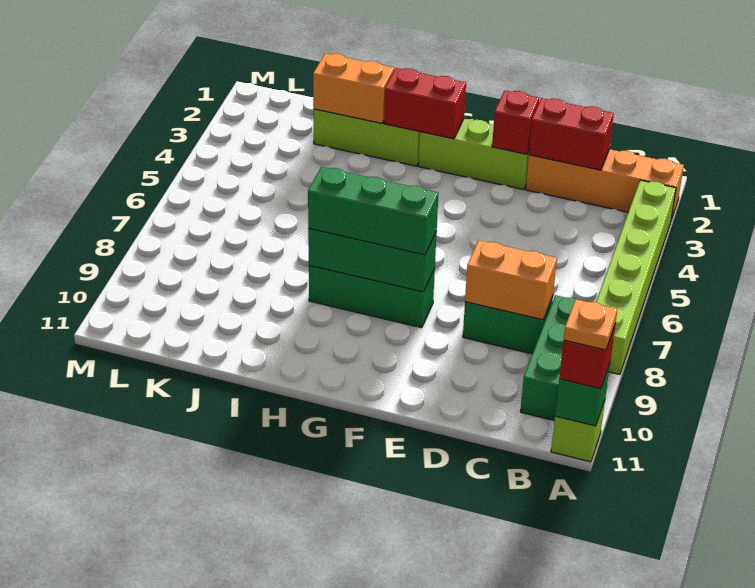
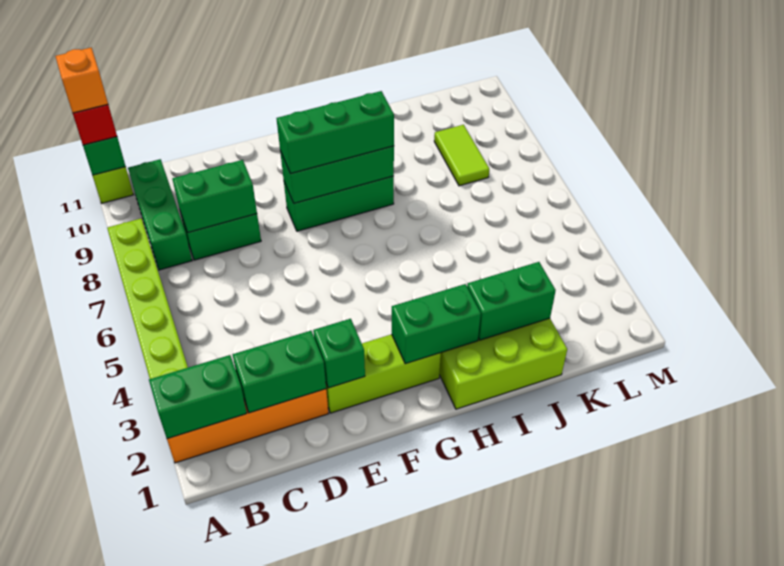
none -> green 1x2 brick [149,355,247,439]
orange 1x1 plate [564,299,617,350] -> orange 1x1 brick [55,48,108,113]
red 1x2 brick [529,98,614,170] -> green 1x2 brick [232,331,326,413]
orange 1x2 brick [465,240,557,320] -> green 1x2 brick [173,160,257,233]
red 1x1 brick [492,90,539,154] -> green 1x1 brick [313,319,365,388]
red 1x2 brick [384,68,466,139] -> green 1x2 brick [392,284,481,364]
orange 1x2 brick [313,53,394,123] -> green 1x2 brick [467,262,556,340]
none -> lime 1x2 tile [434,125,489,186]

